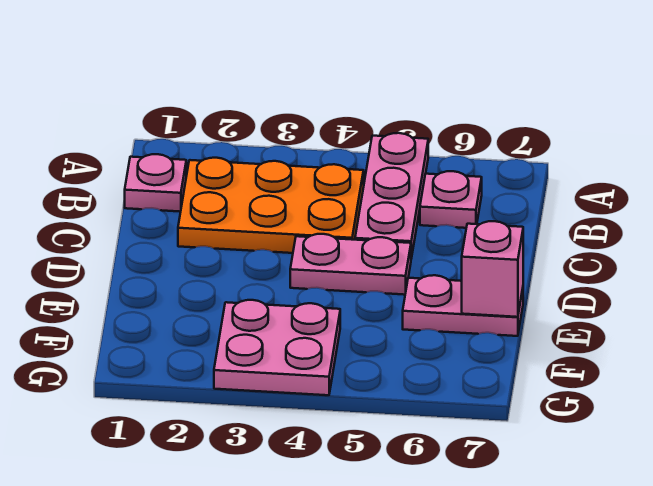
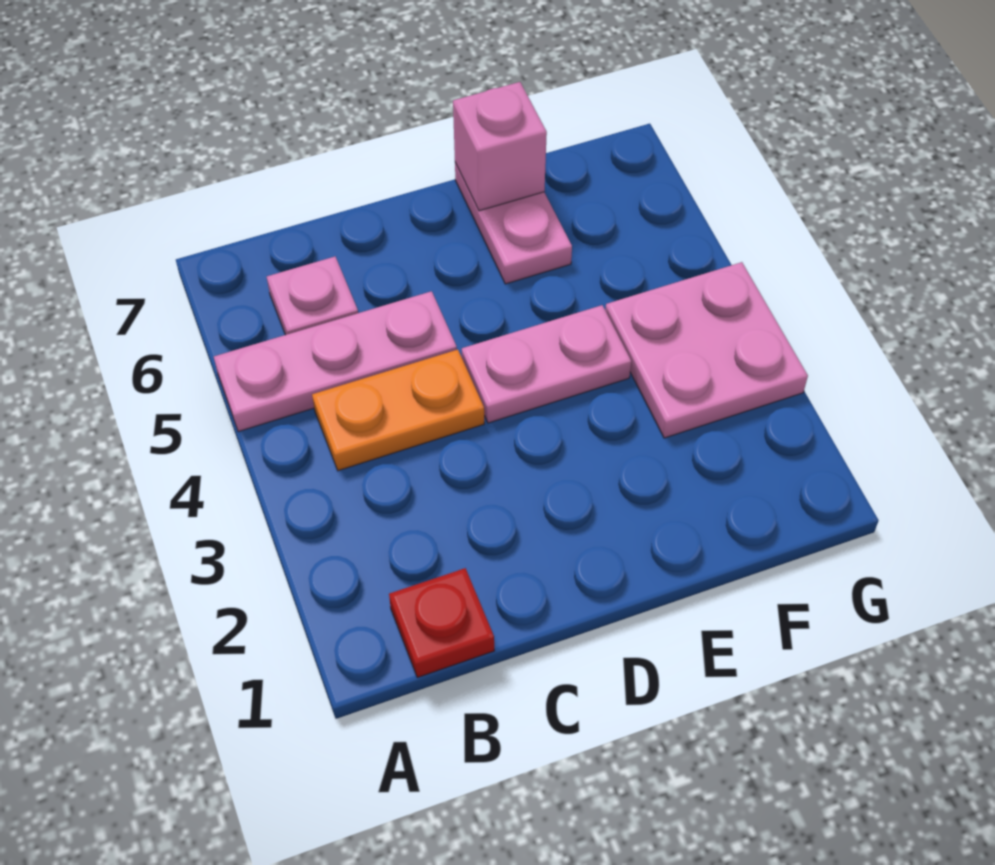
pink 1x1 plate [125,154,186,212] -> red 1x1 plate [389,568,494,678]
orange 2x3 plate [178,158,364,253] -> orange 1x2 plate [312,350,484,471]
pink 1x2 plate [290,234,411,295] -> pink 1x2 plate turned to [462,305,631,423]

